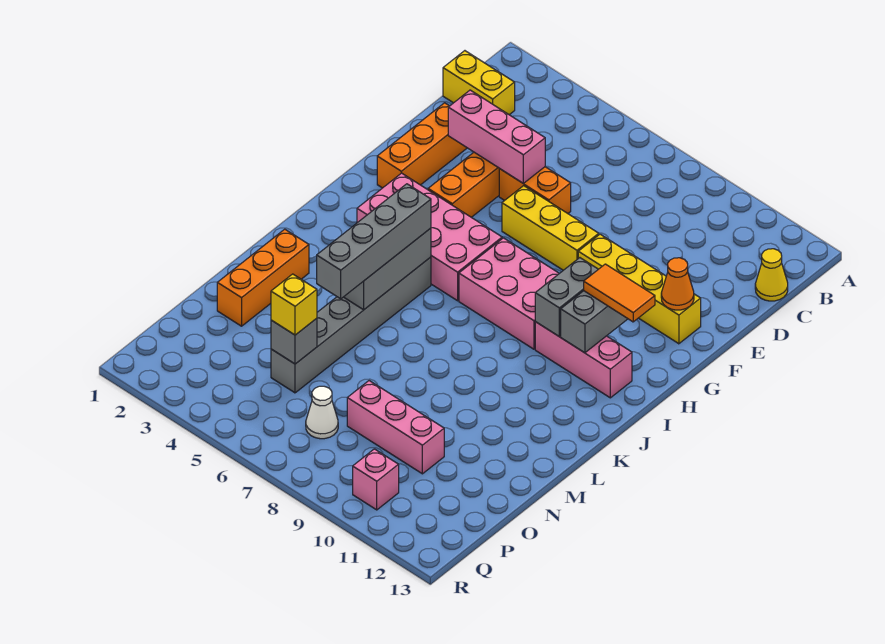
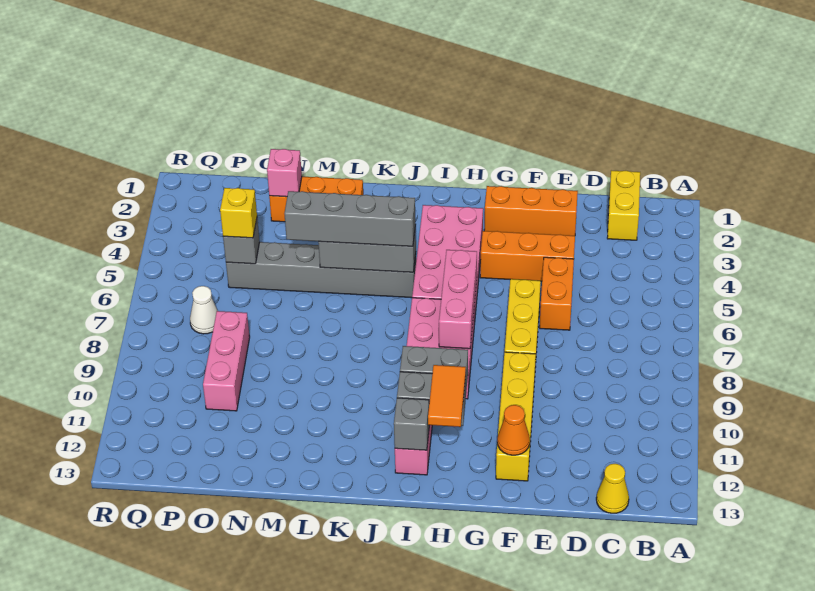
pink 1x3 brick [448,90,545,183] -> pink 1x3 brick moved to [439,250,477,349]
none -> grey 1x1 brick [394,398,429,450]
pink 1x1 brick [353,449,399,510] -> pink 1x1 brick moved to [267,149,302,197]

